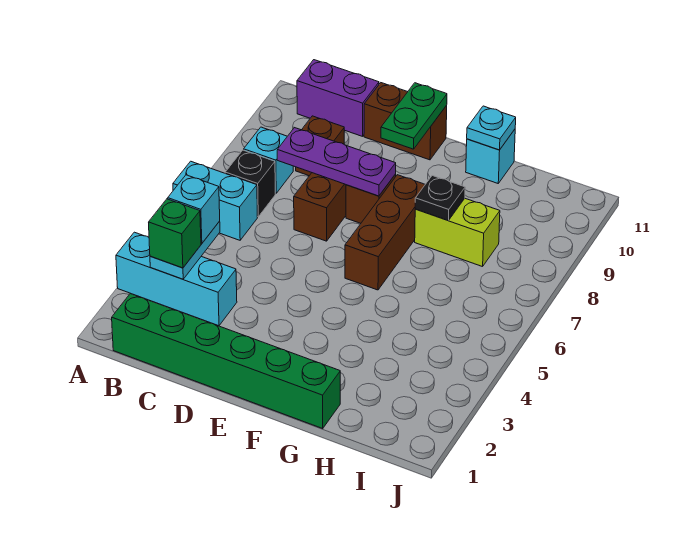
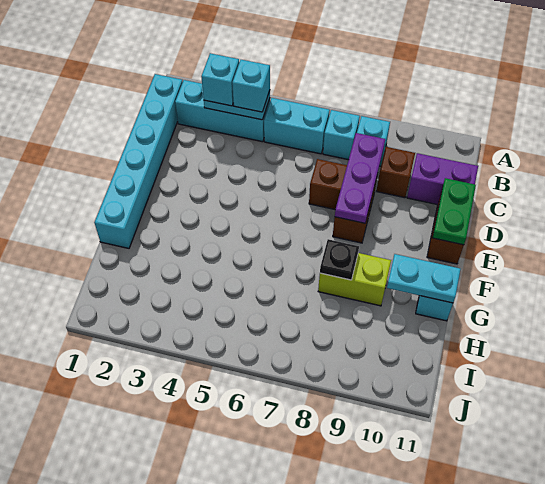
cyan 1x3 brick [116,232,237,326] -> cyan 1x3 brick turned to [175,80,270,142]
cyan 1x2 brick [173,161,257,240] -> cyan 1x2 brick turned to [264,98,330,154]
green 1x6 brick [112,294,340,428] -> cyan 1x6 brick [94,74,183,248]
green 1x1 brick [149,199,201,268] -> cyan 1x1 brick [201,53,239,106]
black 1x1 brick [225,150,275,217] -> cyan 1x1 brick [323,110,360,160]
purple 1x2 brick [297,60,379,136] -> purple 1x2 brick turned to [407,153,478,205]
green 1x2 plate [381,83,447,149] -> green 1x2 plate turned to [432,178,476,245]
brown 1x3 brick [345,175,425,290] -> none
lime 1x2 brick [415,199,500,267] -> lime 1x2 brick turned to [318,253,391,306]
cyan 1x1 plate [467,106,516,150] -> cyan 1x2 plate [387,254,461,303]

